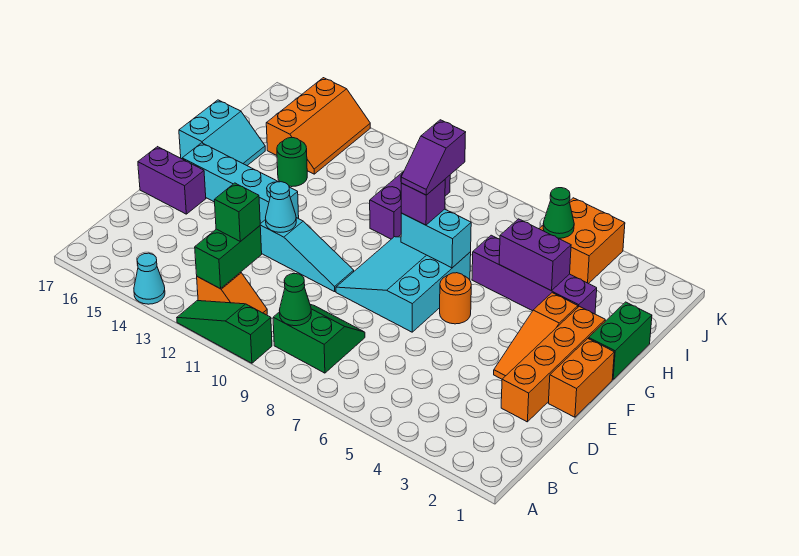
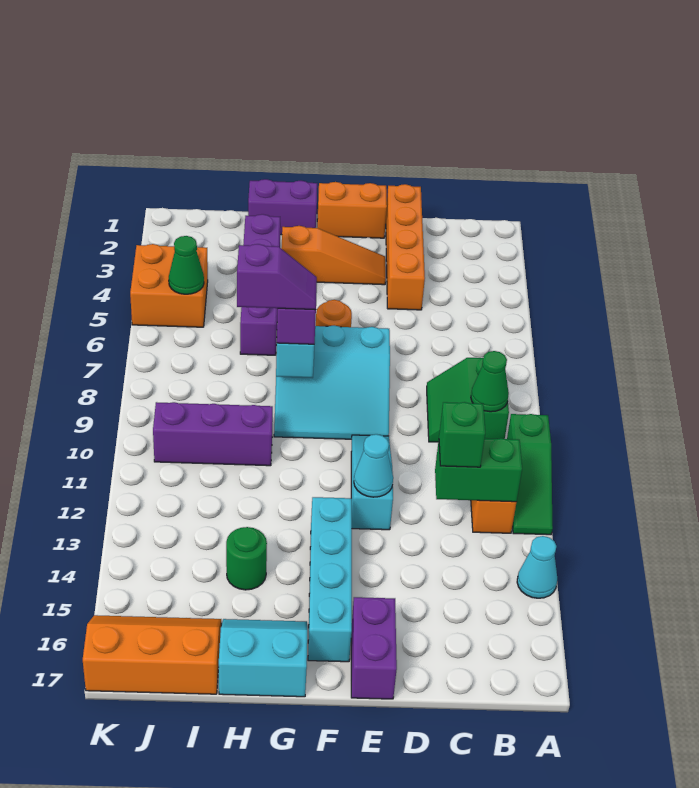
orange 1x4 brick [501,306,605,422] -> orange 1x4 brick turned to [386,184,425,310]
green 1x2 brick [589,302,652,379] -> purple 1x2 brick [248,179,317,235]
orange 2x3 slope [266,78,370,174] -> orange 2x3 slope moved to [83,615,221,694]

